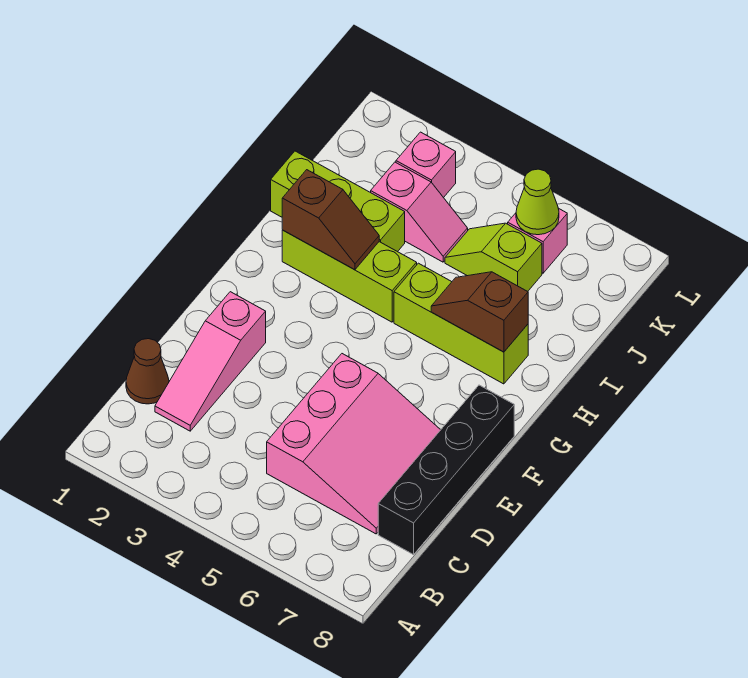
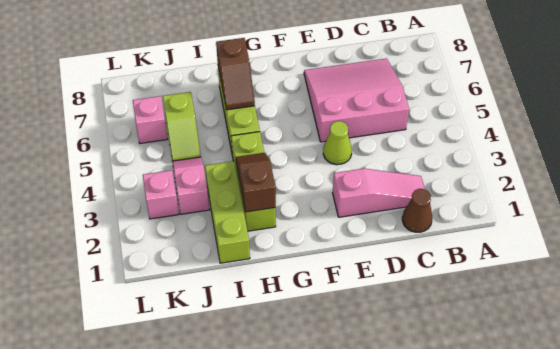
black 1x4 brick [378,385,514,555] -> none
lime 1x1 cone [516,169,559,235] -> lime 1x1 cone moved to [323,121,352,165]

